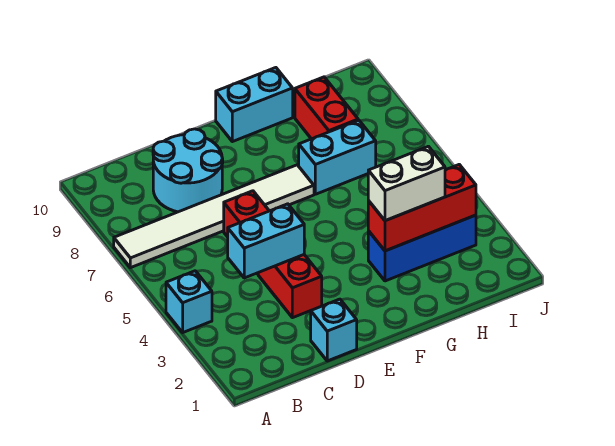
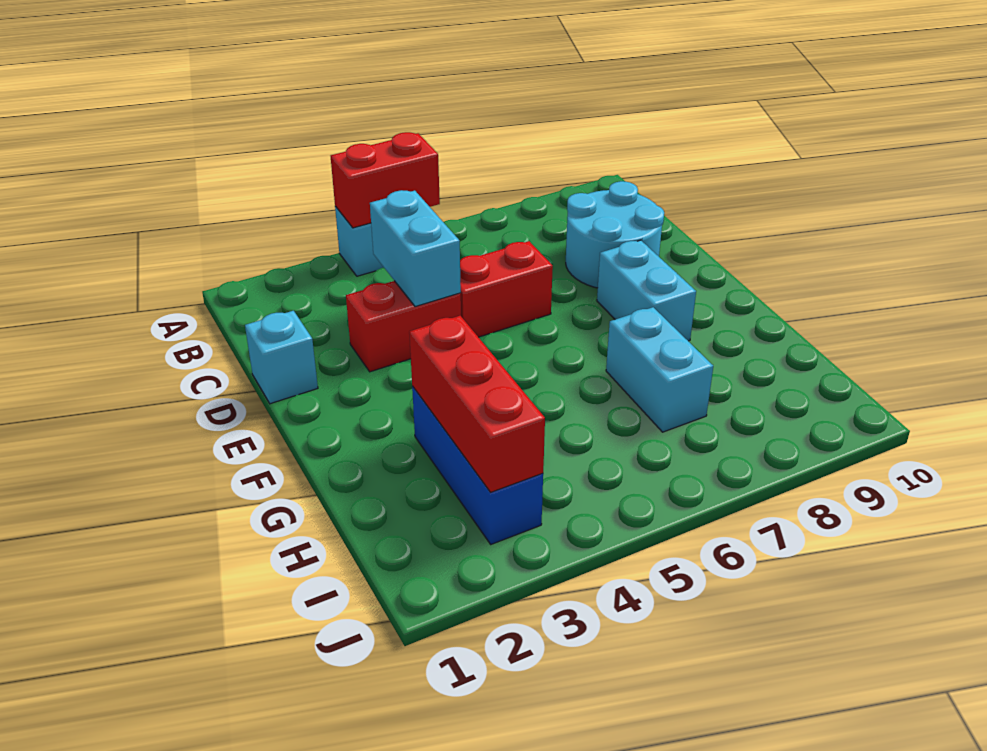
white 1x6 tile [114,165,314,268] -> none
cyan 1x2 brick [216,68,293,142] -> cyan 1x2 brick moved to [597,240,696,341]
white 1x2 brick [368,146,445,221] -> none
red 1x2 brick [295,77,358,139] -> red 1x2 brick moved to [331,132,440,228]

